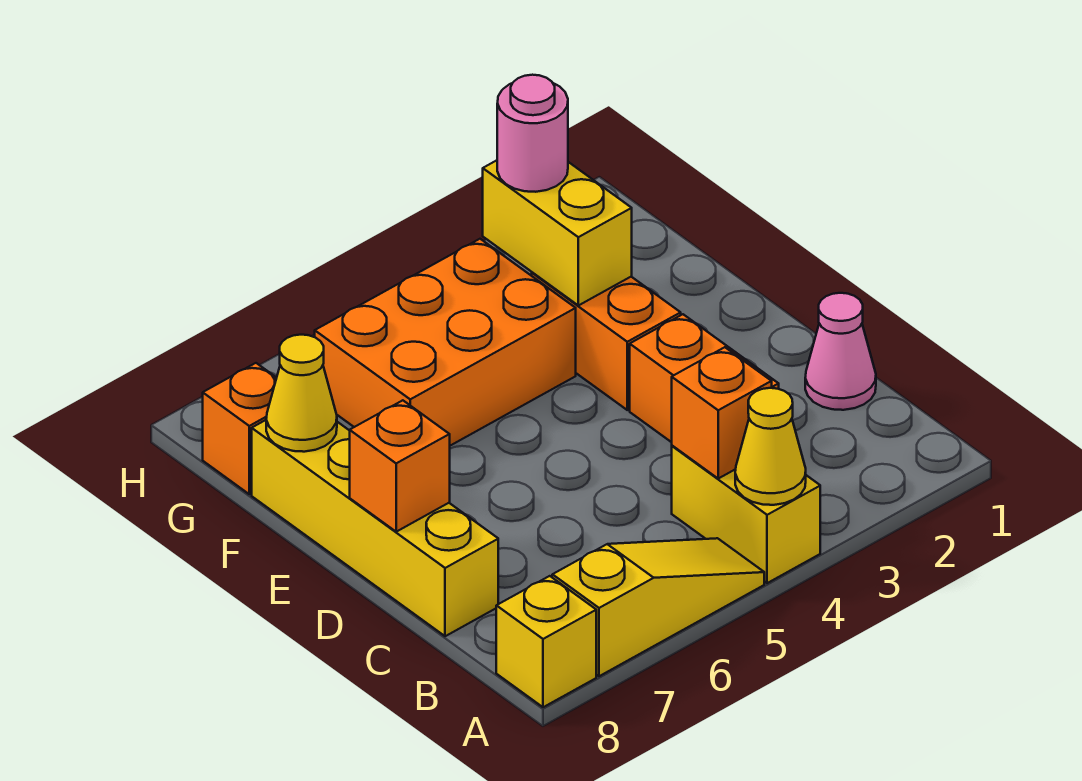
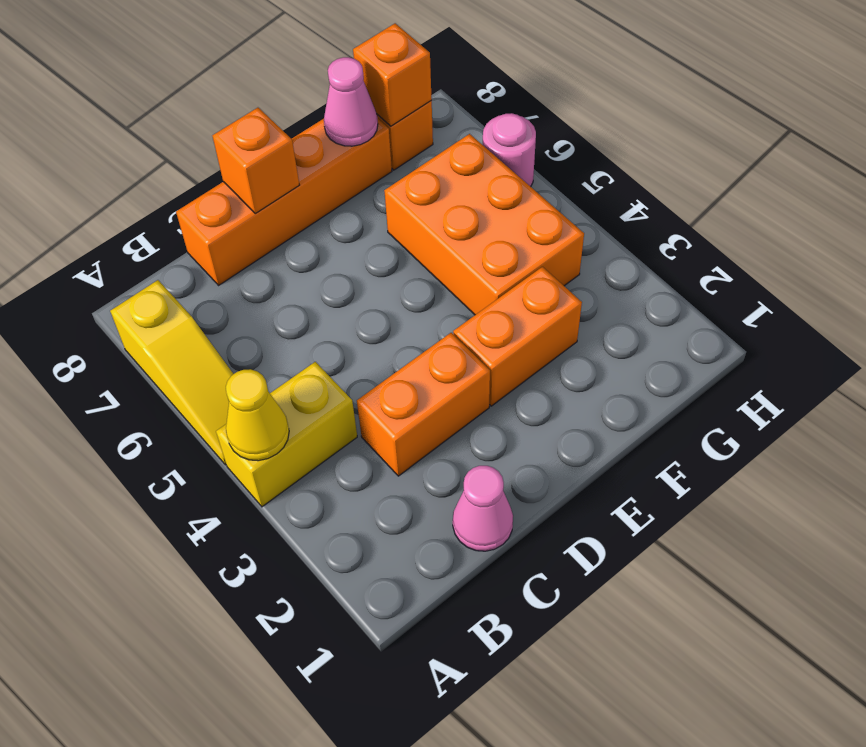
yellow 1x1 brick [496,576,596,707] -> none
orange 1x1 brick [672,347,772,478] -> orange 1x1 brick moved to [353,23,432,126]
yellow 1x4 brick [252,420,498,636] -> orange 1x4 brick [176,118,392,285]
yellow 1x2 brick [483,160,632,305] -> none
yellow 1x1 cone [266,335,337,452] -> pink 1x1 cone [324,57,378,146]
pink 1x1 round brick [497,75,568,192] -> pink 1x1 round brick moved to [483,113,536,187]

